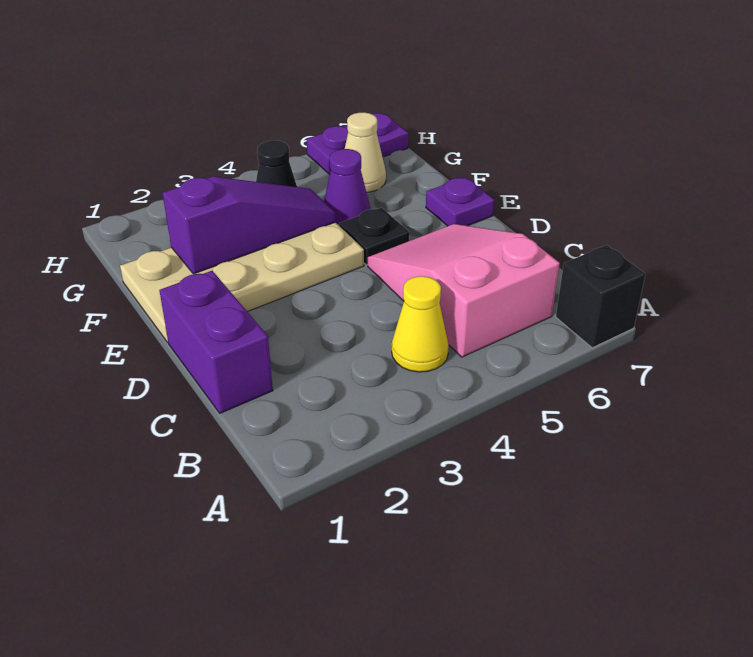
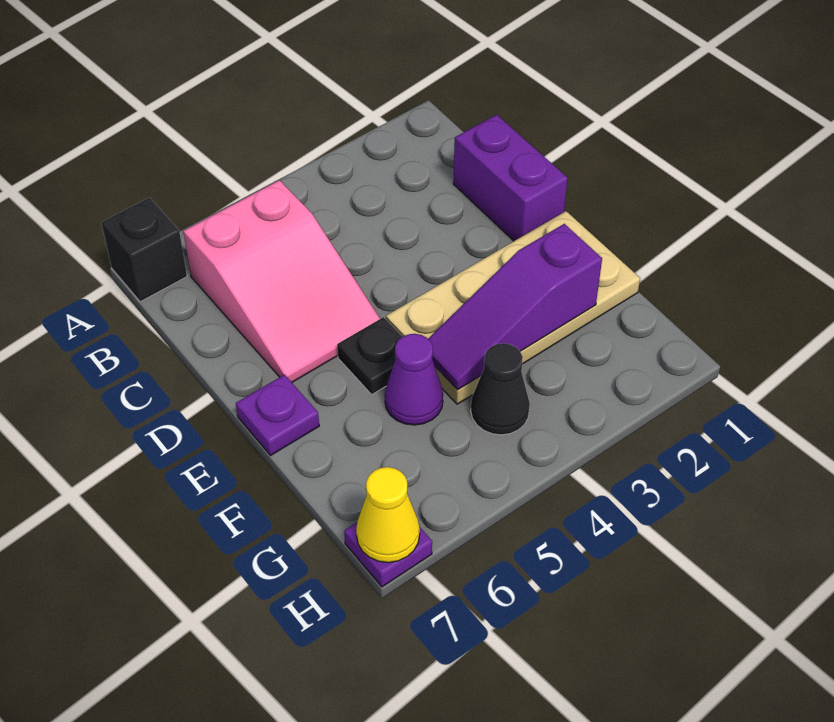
yellow 1x1 cone [392,276,449,372] -> yellow 1x1 cone moved to [356,467,420,562]
tan 1x1 cone [345,112,386,193] -> none
purple 1x2 plate [307,113,408,175] -> purple 1x1 plate [344,523,432,587]

